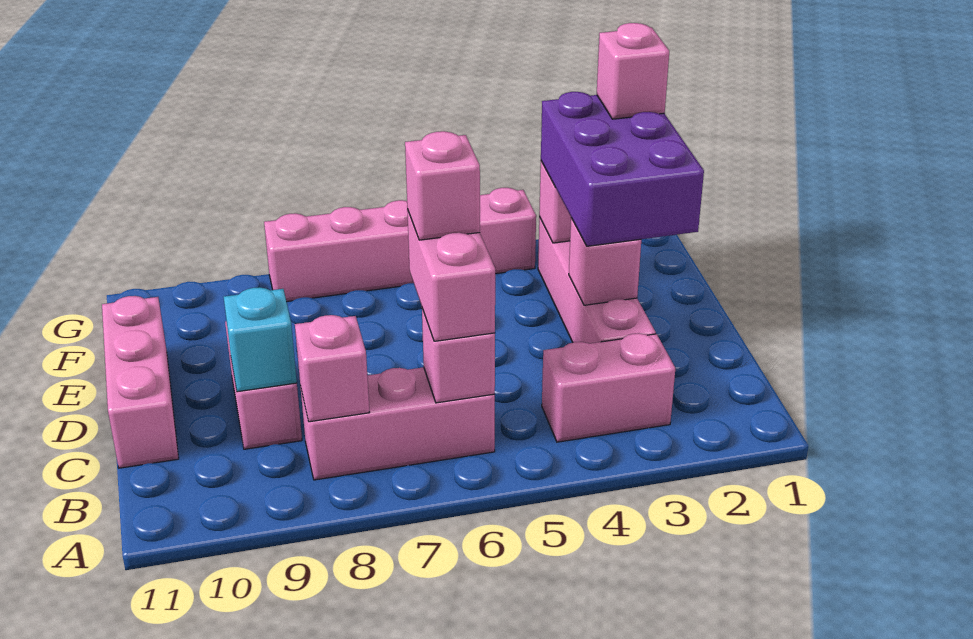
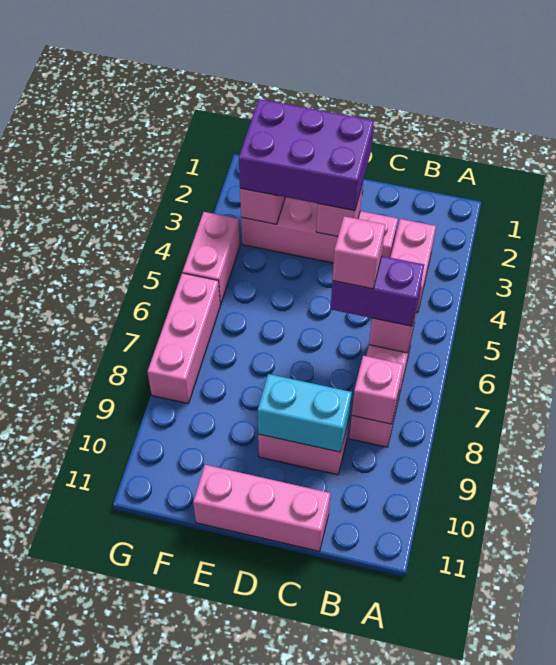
pink 1x2 brick [407,209,495,341] -> purple 1x2 brick [331,256,424,326]
cyan 1x1 brick [224,287,297,392] -> cyan 1x2 brick [258,374,352,452]
pink 1x1 brick [597,23,669,119] -> none

